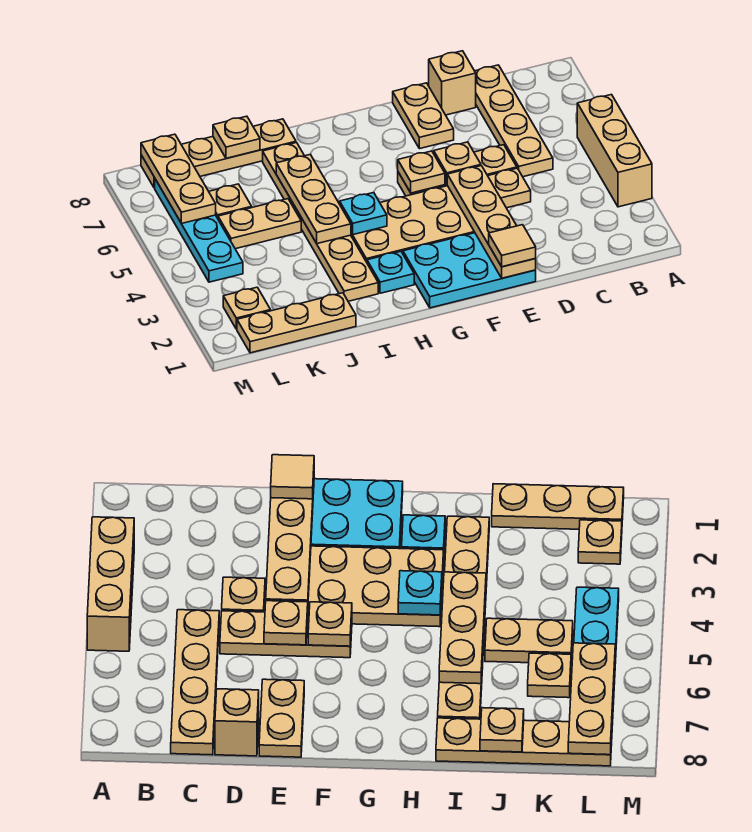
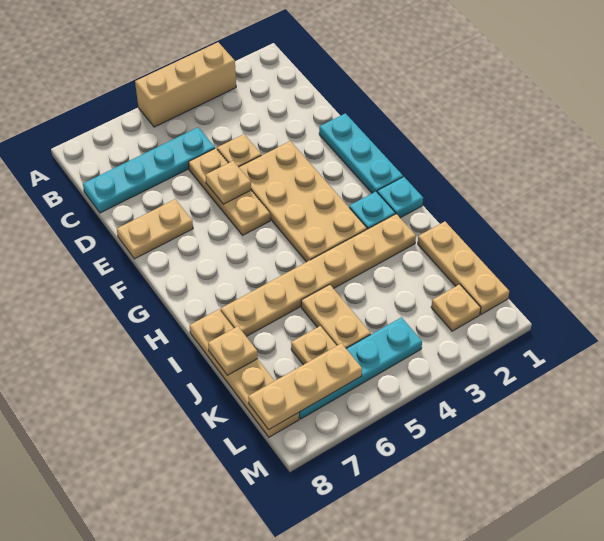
tan 1x4 plate [475,65,553,177] -> cyan 1x4 plate [83,128,215,213]
tan 1x1 brick [429,51,476,115] -> none
cyan 2x3 plate [403,233,536,308] -> cyan 1x3 plate [319,113,403,193]
tan 1x4 plate [447,166,536,278] -> none
tan 1x1 tile [489,225,536,267] -> none
tan 1x1 plate [398,151,445,193] -> none
cyan 1x1 plate [340,193,387,235] -> cyan 1x1 plate moved to [377,177,423,218]
tan 1x3 plate [276,154,351,244] -> none

